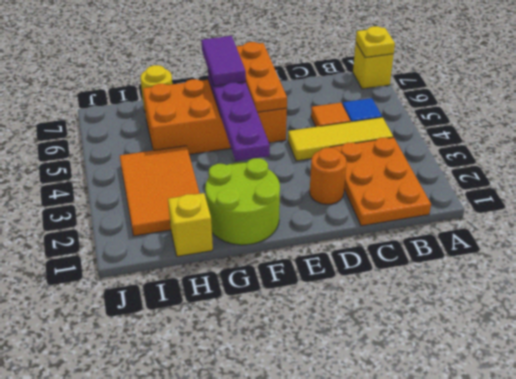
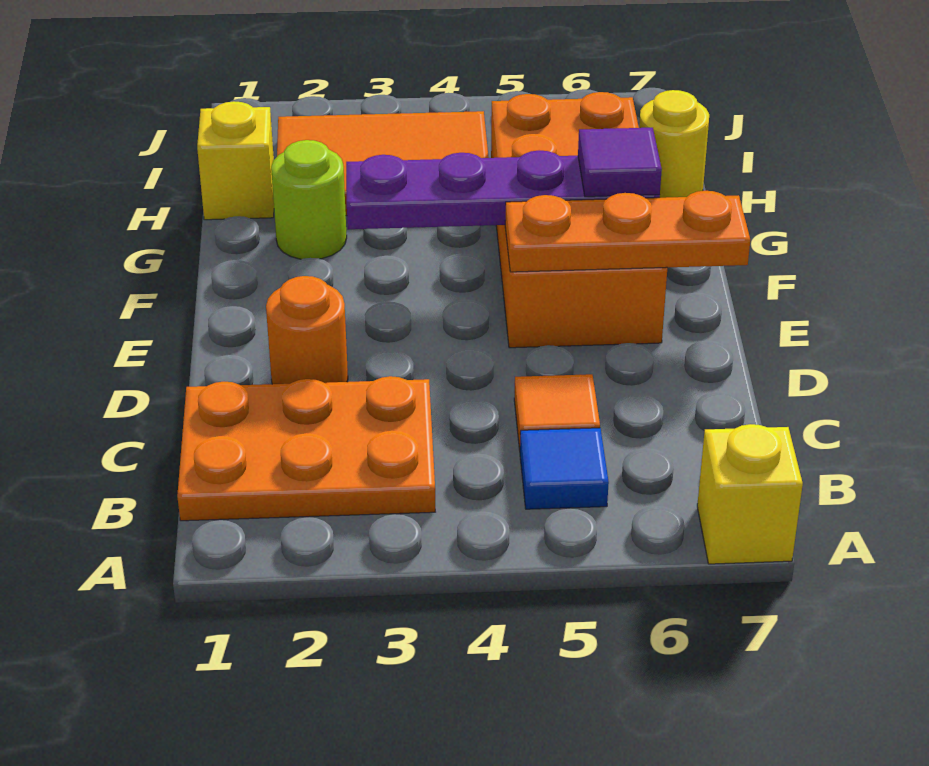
yellow 1x1 plate [356,26,395,58] -> none
yellow 1x3 tile [288,117,393,161] -> none
lime 2x2 round brick [205,158,280,245] -> lime 1x1 round brick [271,140,347,259]
purple 1x2 tile [201,36,246,86] -> purple 1x1 tile [578,128,662,197]

